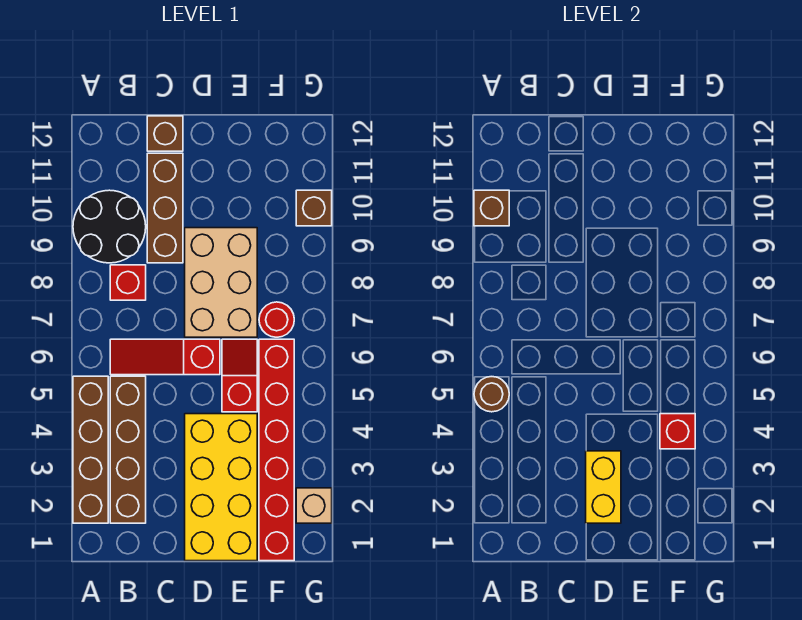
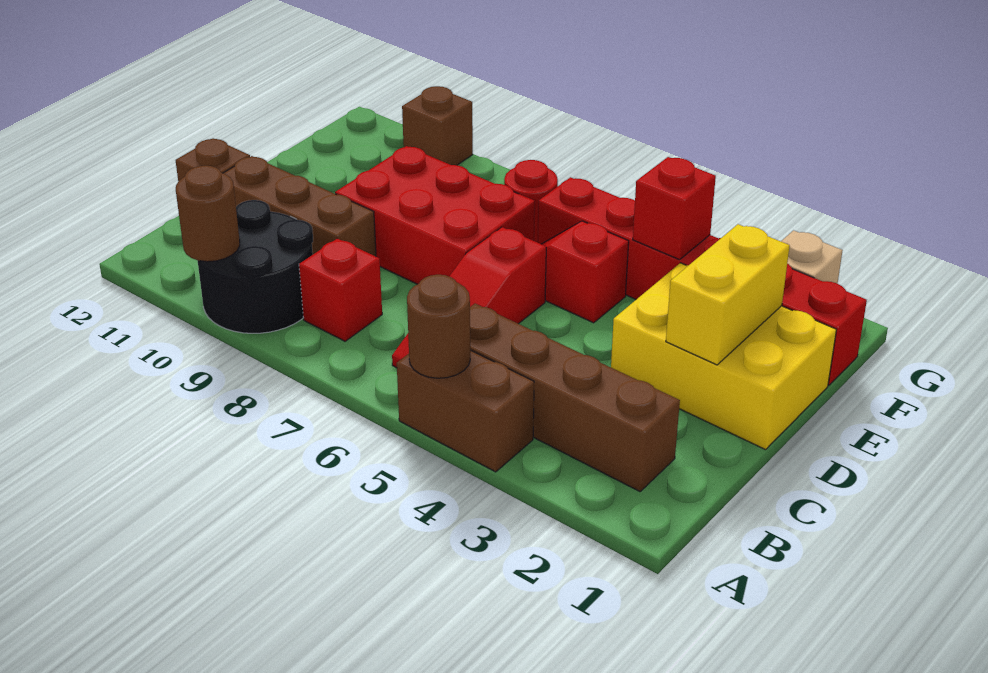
brown 1x4 brick [73,376,108,523] -> brown 1x2 brick [397,350,534,472]
brown 1x1 brick [474,190,509,226] -> brown 1x1 round brick [176,166,240,262]
yellow 2x4 brick [185,414,257,561] -> yellow 2x3 brick [611,263,836,450]
yellow 1x2 brick [586,451,621,523] -> yellow 1x2 brick turned to [666,224,790,365]
tan 2x3 brick [185,228,257,337] -> red 2x3 brick [335,146,535,284]

